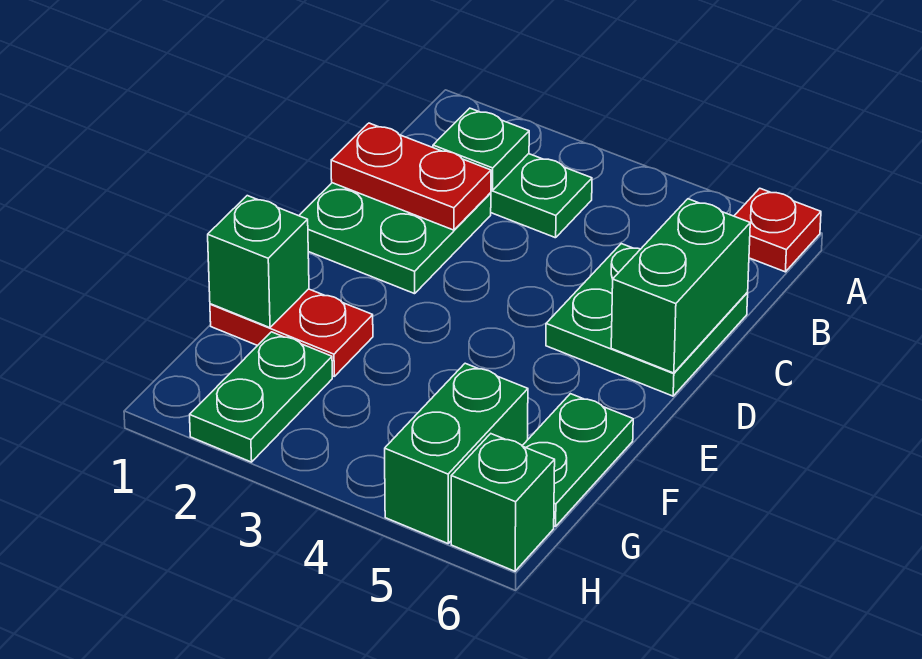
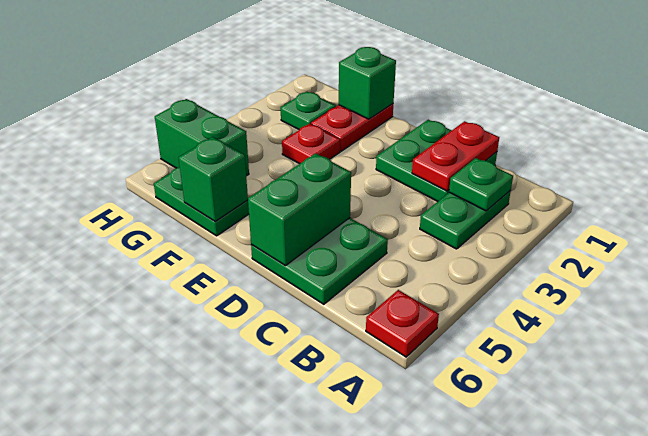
green 1x2 brick [611,199,750,373] -> green 1x2 brick turned to [248,153,351,266]
none -> red 1x1 plate [282,124,340,164]
green 1x2 plate [190,332,332,462] -> green 1x1 plate [281,92,336,129]
green 1x1 brick [451,434,555,571] -> green 1x1 brick moved to [179,137,248,221]

